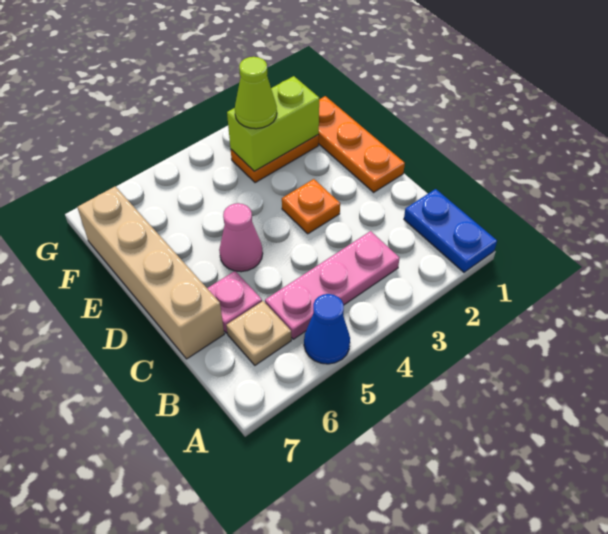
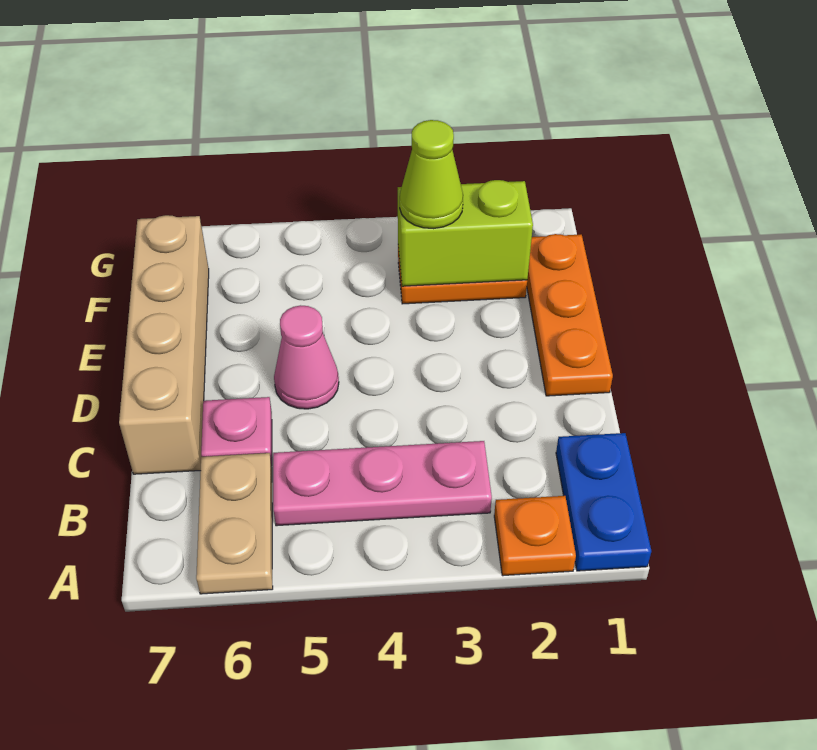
blue 1x1 cone [304,294,350,364] -> none
tan 1x1 plate [226,301,291,365] -> tan 1x2 plate [196,453,273,594]
orange 1x1 plate [282,179,340,234] -> orange 1x1 plate moved to [494,496,576,576]

